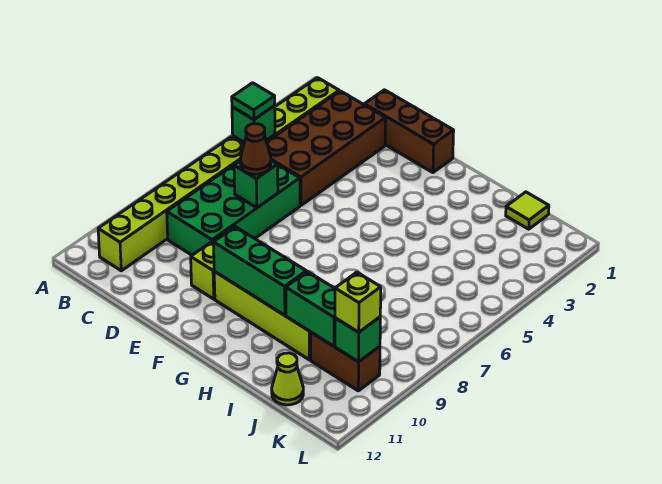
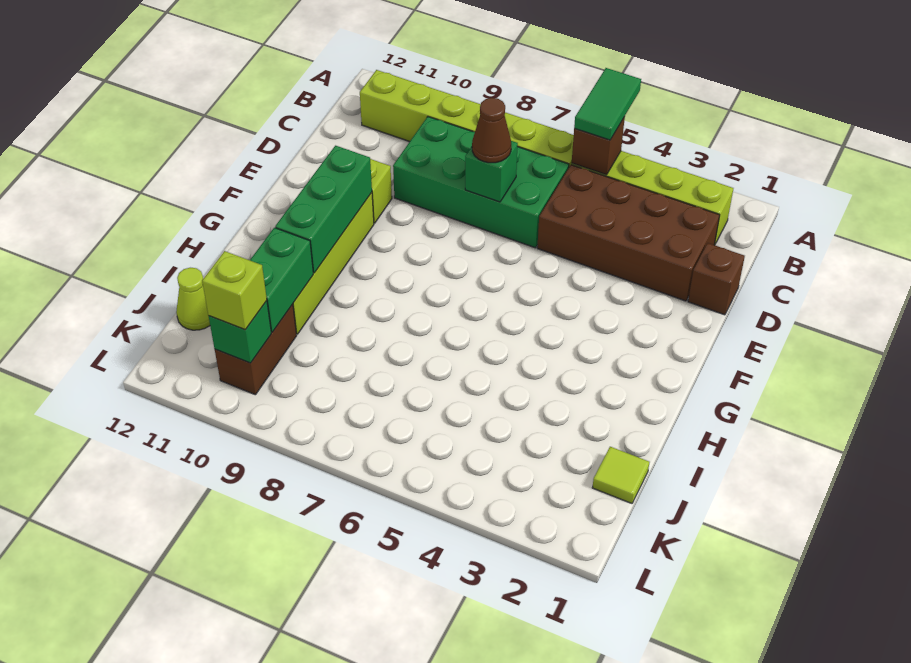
green 1x1 brick [232,106,275,143] -> brown 1x1 brick [572,117,625,175]
green 1x1 tile [232,83,275,119] -> green 1x2 tile [574,68,641,140]
brown 1x3 brick [364,90,454,173] -> brown 1x1 brick [688,243,745,315]

